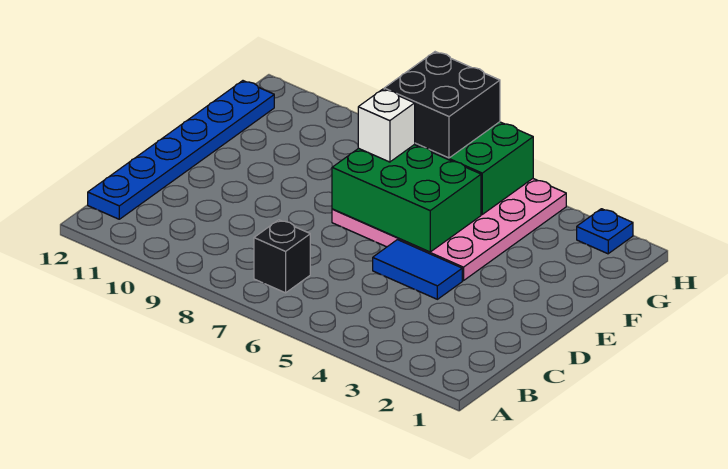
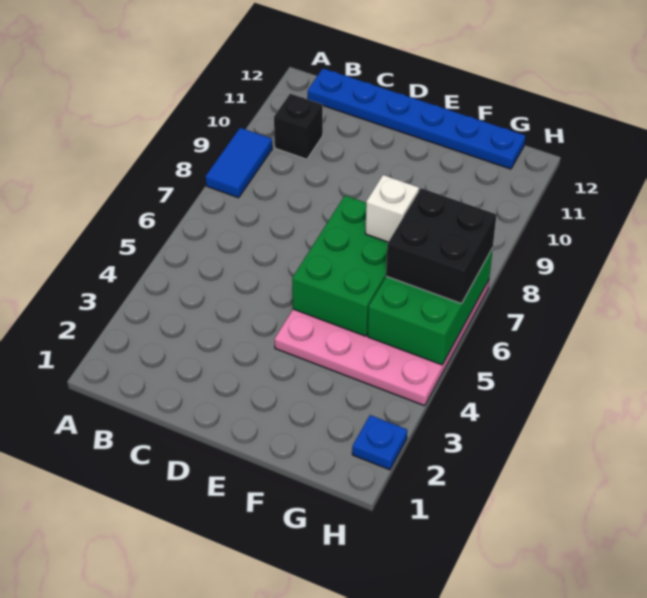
black 1x1 brick [254,220,310,293] -> black 1x1 brick moved to [274,94,323,159]
blue 1x2 tile [373,240,462,299] -> blue 1x2 tile moved to [206,128,272,198]

